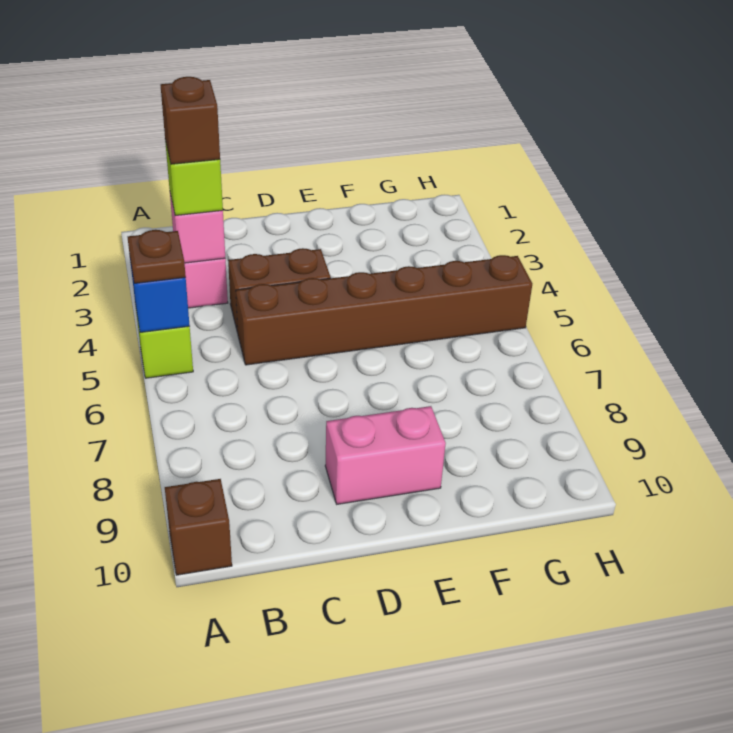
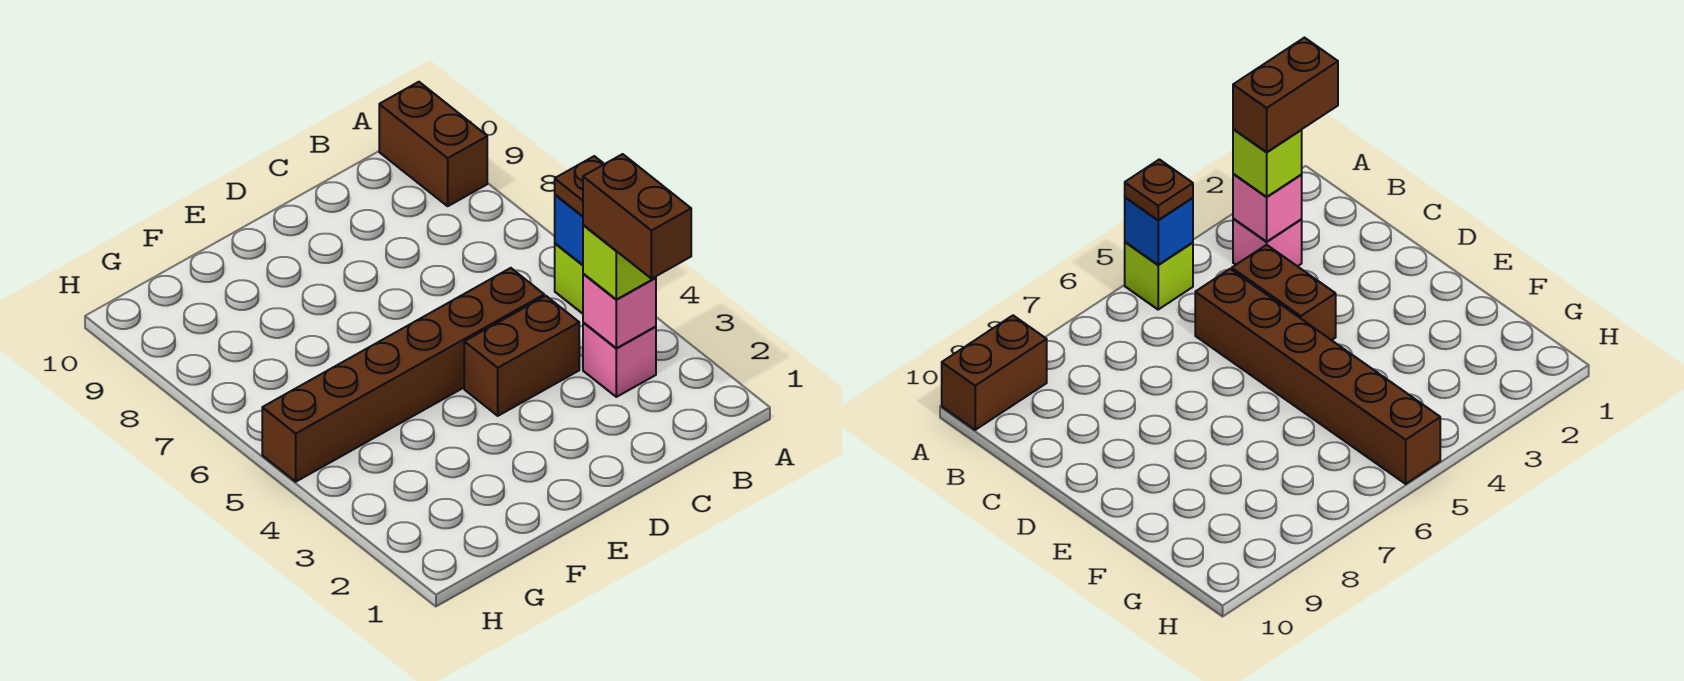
brown 1x1 brick [165,479,232,575] -> brown 1x2 brick [379,82,487,206]
brown 1x1 brick [161,77,220,164] -> brown 1x2 brick [583,154,691,279]
pink 1x2 brick [325,406,446,504] -> none

